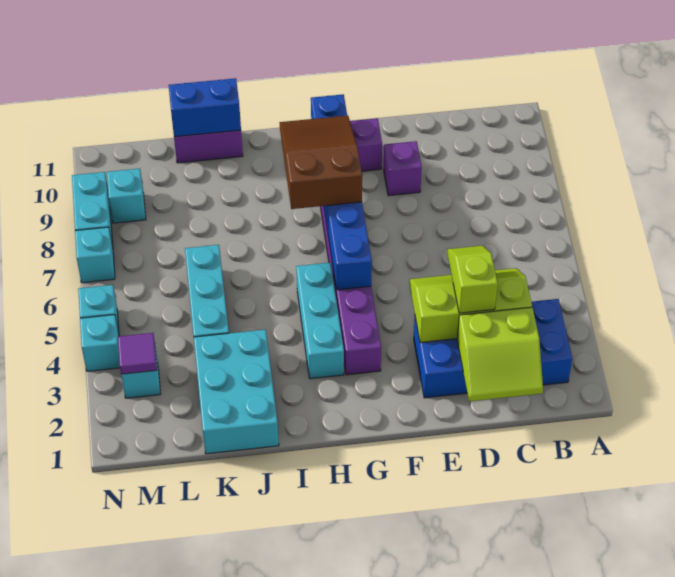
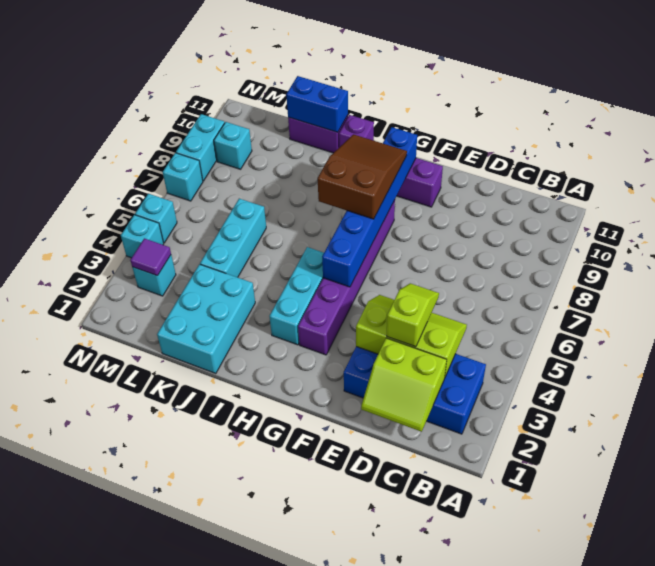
purple 1x1 brick [384,141,422,196] -> purple 1x1 brick moved to [339,115,374,147]

